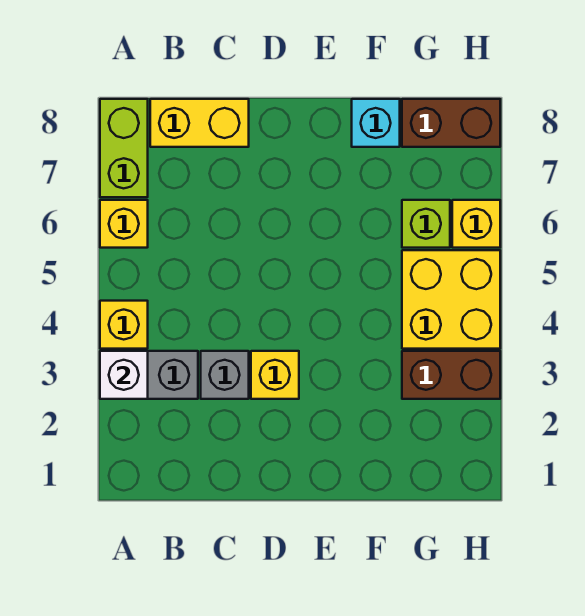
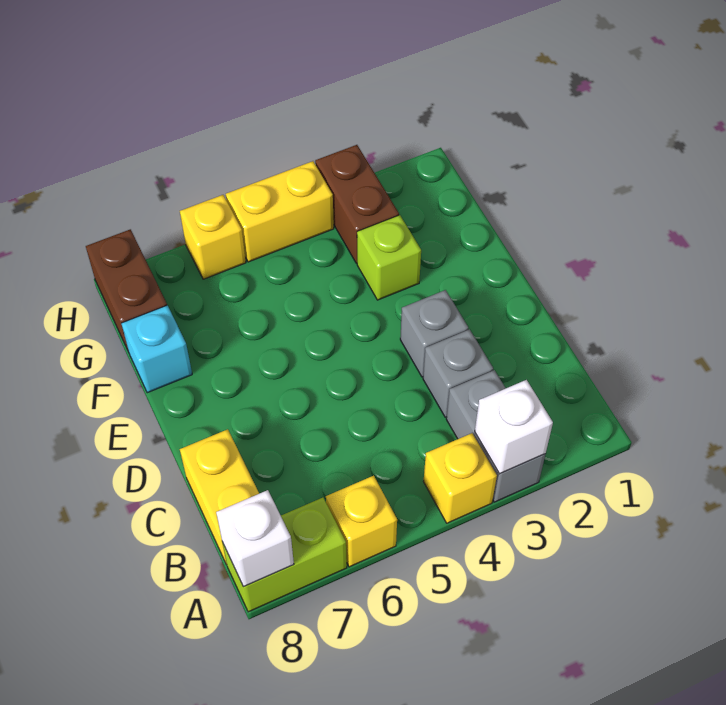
none -> white 1x1 brick [216,490,294,587]
yellow 1x1 brick [251,351,299,399] -> grey 1x1 brick [400,290,468,377]
yellow 2x2 brick [402,250,500,349] -> yellow 1x2 brick [226,161,334,262]
lime 1x1 brick [402,200,450,248] -> lime 1x1 brick moved to [357,215,421,300]

